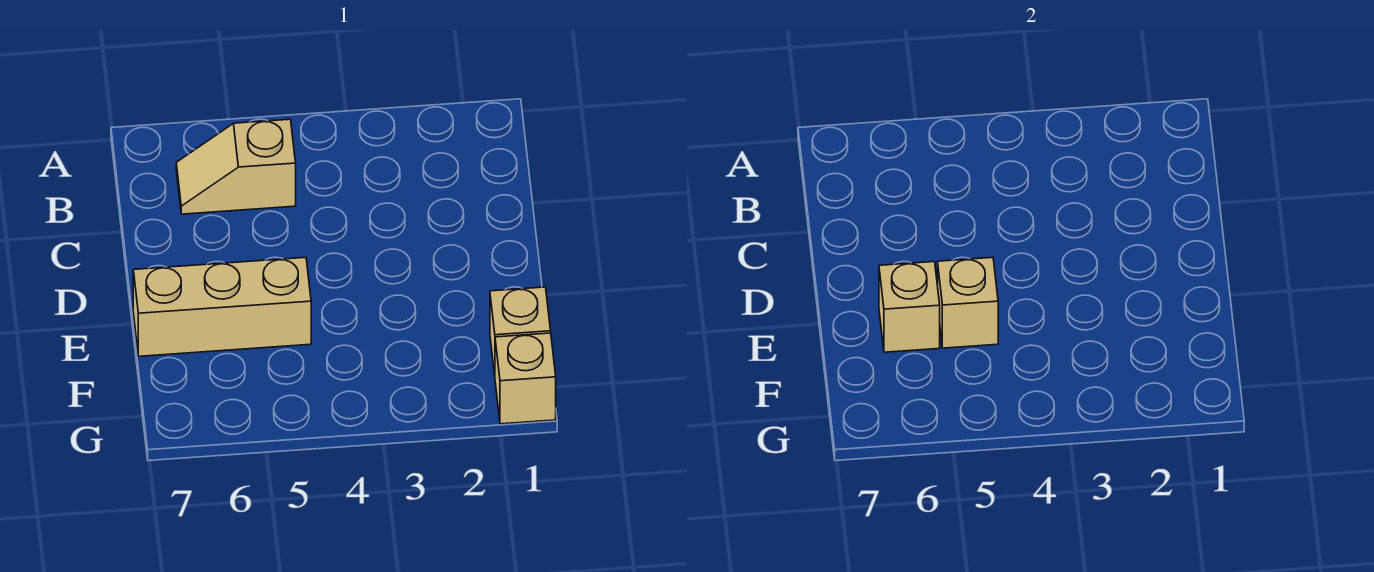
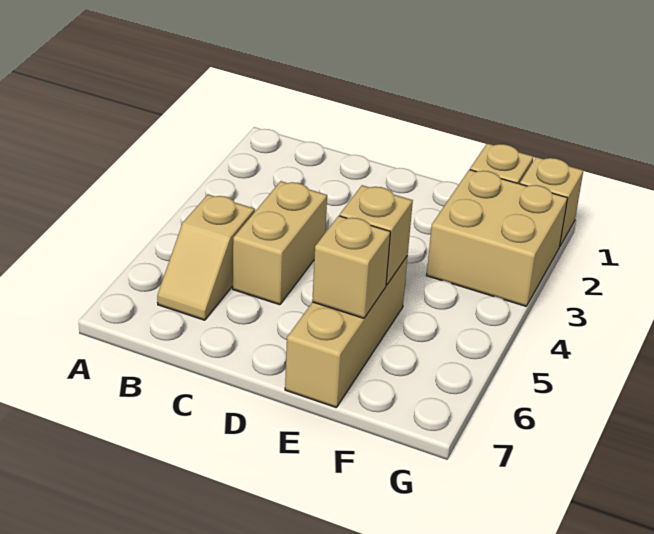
none -> tan 1x2 brick [233,181,327,305]
none -> tan 2x2 brick [427,170,567,306]

